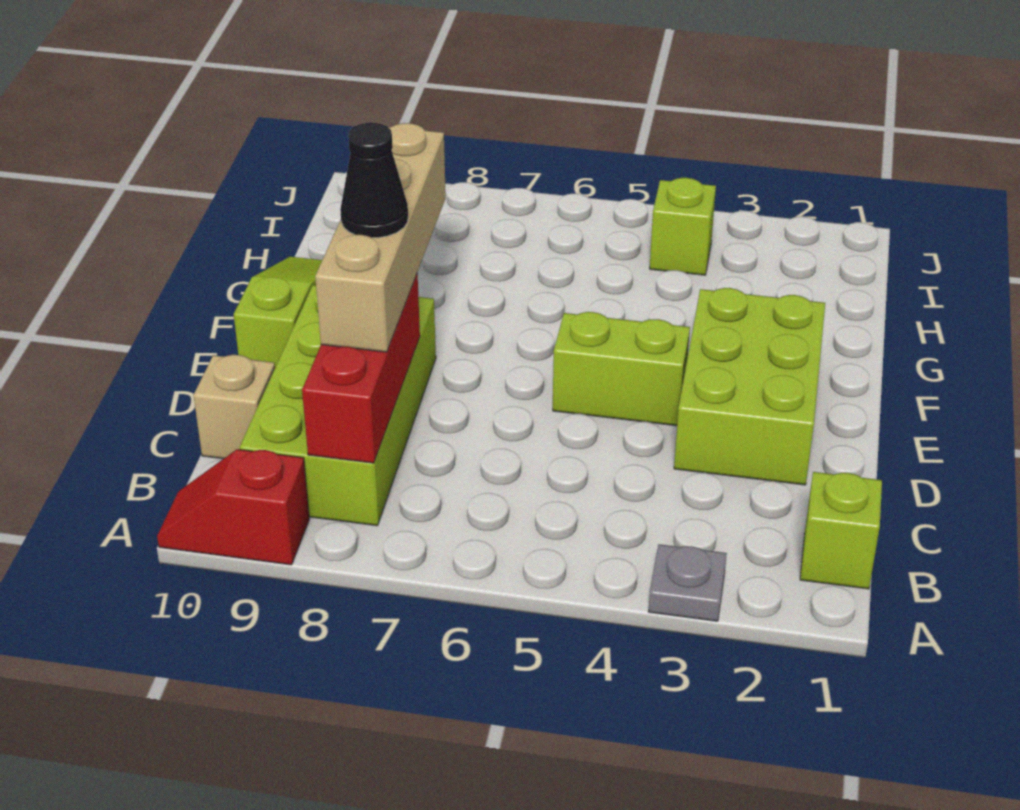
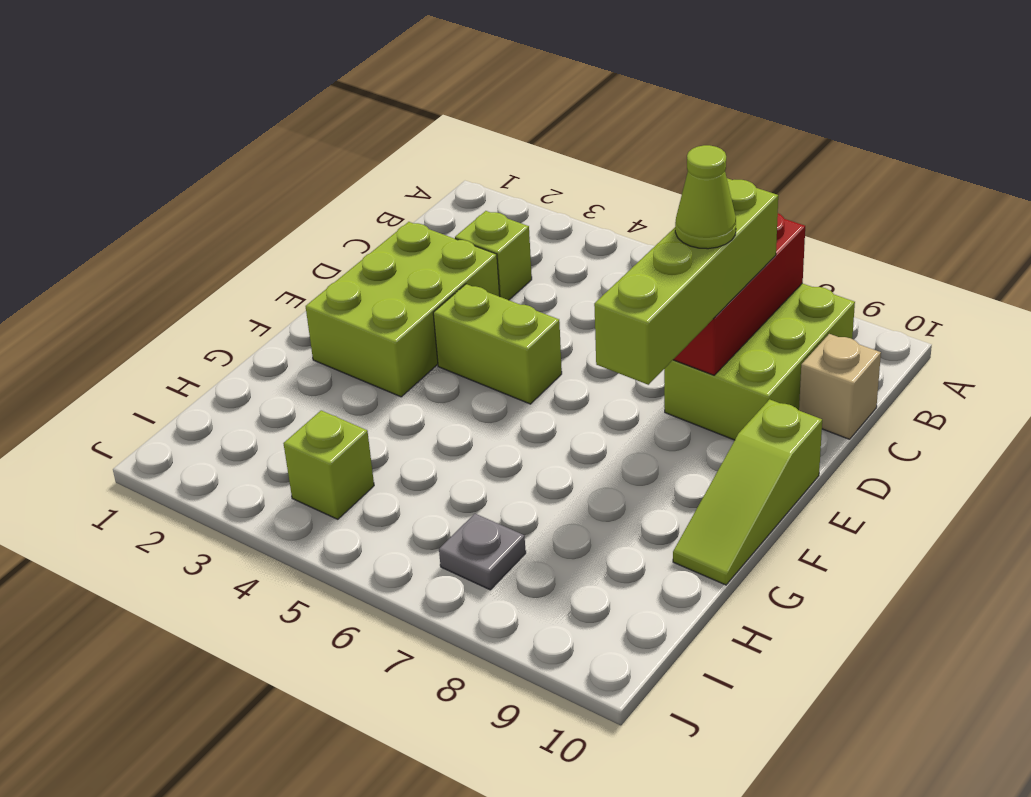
grey 1x1 plate [648,544,727,621] -> grey 1x1 plate moved to [439,514,526,590]
red 1x2 slope [157,449,309,565] -> none
lime 1x1 brick [800,472,882,589] -> lime 1x1 brick moved to [455,211,532,300]
lime 2x4 brick [240,285,436,526] -> lime 2x3 brick [664,283,855,440]
tan 1x4 brick [315,123,446,352] -> lime 1x4 brick [594,178,778,385]
black 1x1 cone [340,123,408,238] -> lime 1x1 cone [675,145,736,249]

